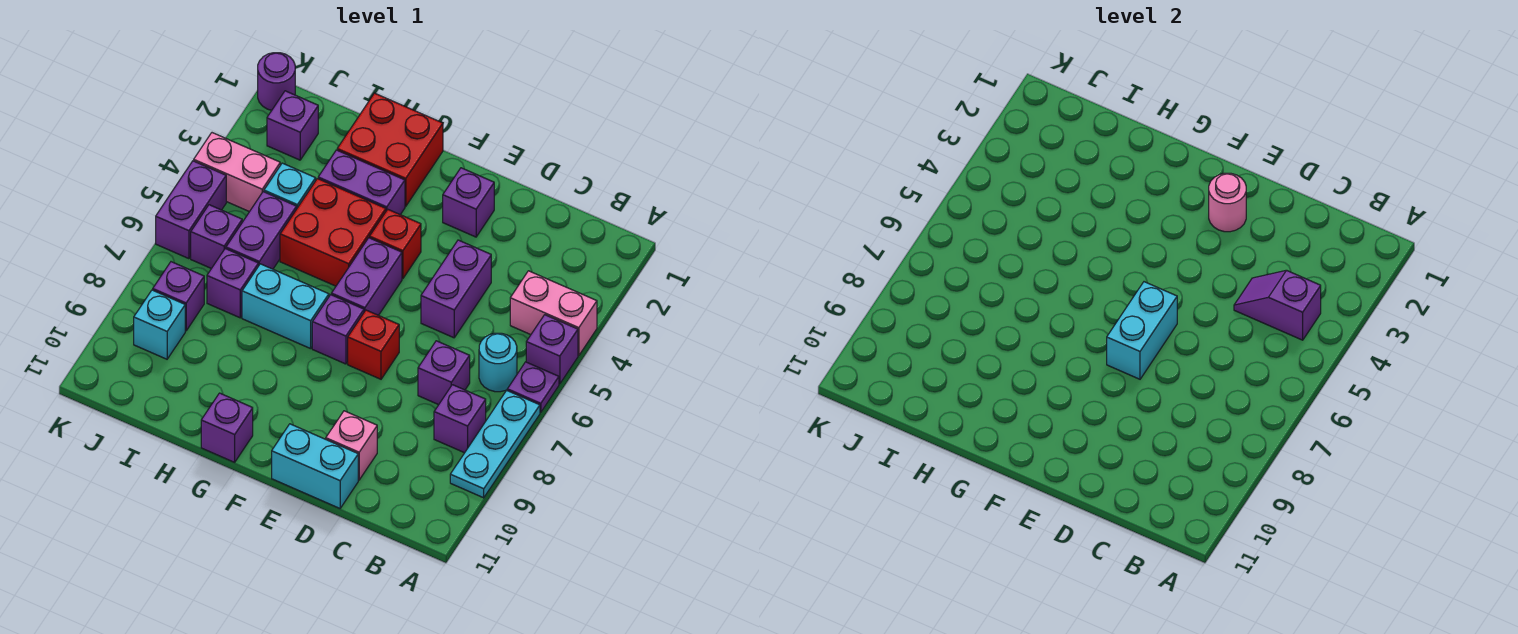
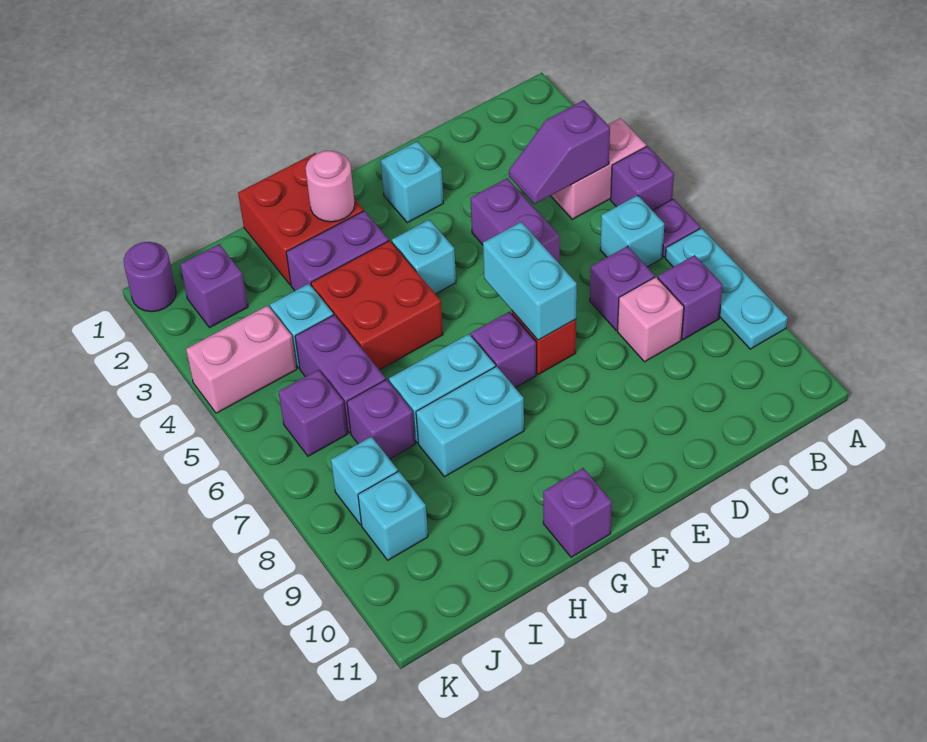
cyan 1x1 round brick [479,333,517,392] -> cyan 1x1 brick [600,195,664,267]
pink 1x1 brick [326,411,377,480] -> pink 1x1 brick moved to [617,277,684,362]
cyan 1x2 brick [272,424,358,508] -> cyan 1x2 brick moved to [416,366,524,477]
purple 1x1 brick [443,168,494,237] -> cyan 1x1 brick [381,141,443,223]
pink 1x1 round brick [1209,173,1246,232] -> pink 1x1 round brick moved to [306,151,355,222]
red 1x1 brick [370,210,421,279] -> cyan 1x1 brick [392,220,456,294]
purple 1x2 brick [331,238,402,315] -> none
purple 1x1 brick [153,262,204,331] -> cyan 1x1 brick [331,437,398,525]
purple 1x2 brick [156,161,226,259] -> none

